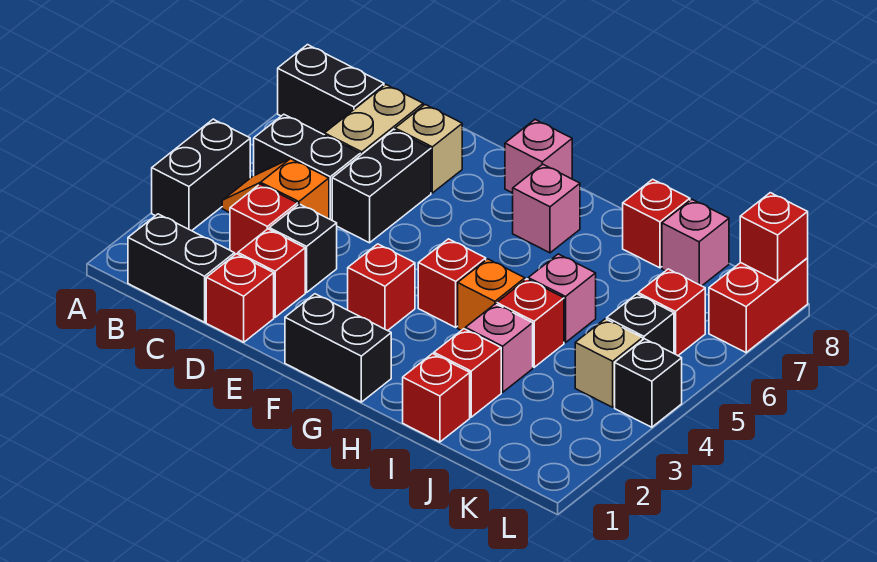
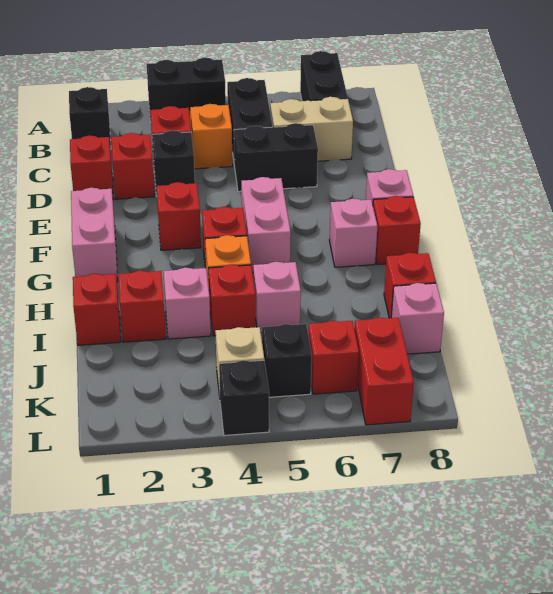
black 1x2 brick [128,214,235,322] -> black 1x1 brick [69,87,111,149]
tan 1x1 brick [395,105,462,193] -> none
black 1x2 brick [285,294,391,402] -> pink 1x2 brick [71,188,118,282]
none -> pink 1x2 brick [241,177,291,273]
red 1x2 brick [709,258,808,353] -> red 1x2 brick turned to [354,318,414,425]
red 1x1 brick [740,193,808,281] -> red 1x1 brick moved to [373,196,421,265]

